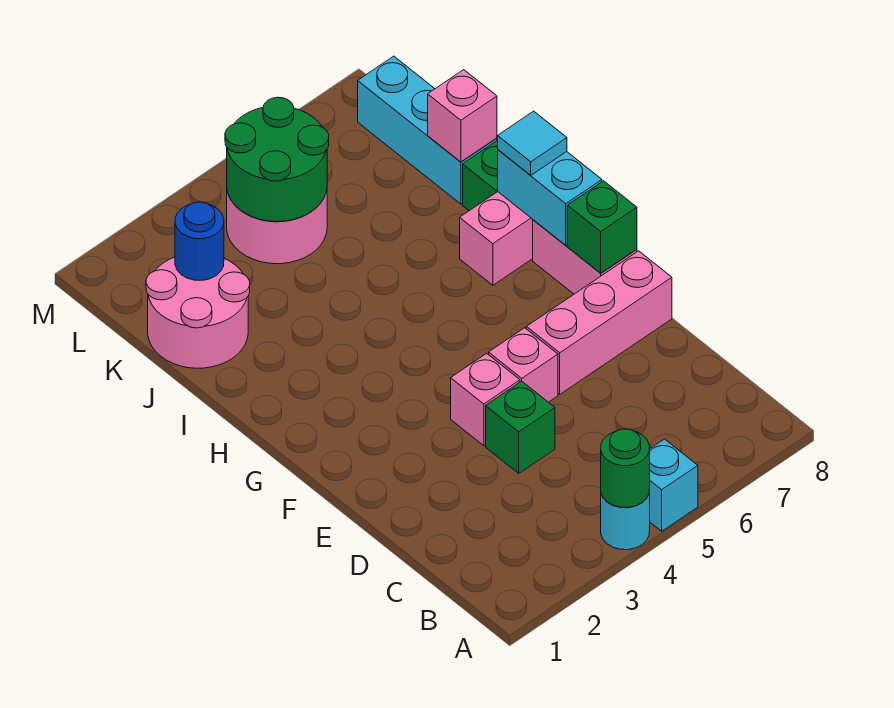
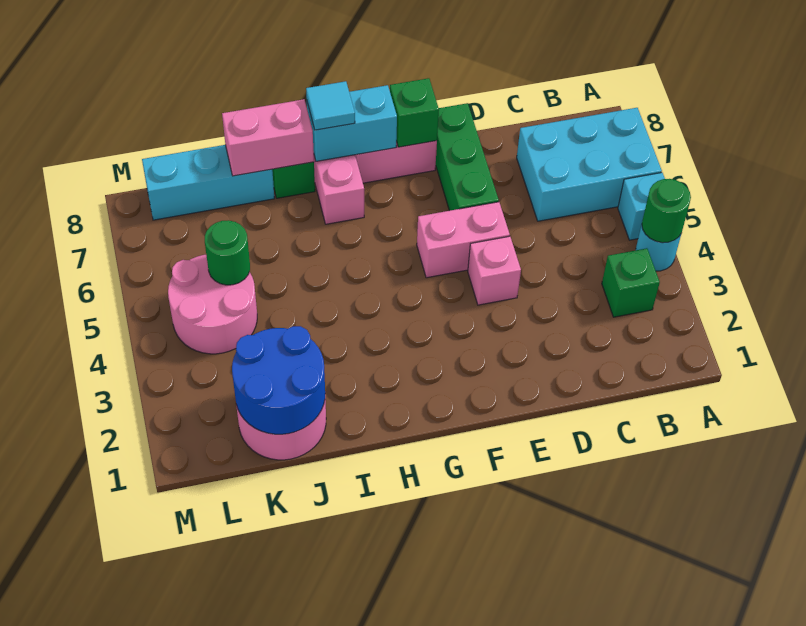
none -> cyan 2x3 brick [517,108,662,221]
green 1x1 brick [486,381,555,473] -> green 1x1 brick moved to [602,248,660,317]
pink 1x1 brick [489,328,558,402] -> pink 1x2 brick [417,202,510,278]
pink 1x3 brick [526,251,672,394] -> green 1x3 brick [436,103,499,211]
pink 1x1 brick [428,70,497,162] -> pink 1x2 brick [222,99,314,176]
blue 1x1 round brick [175,202,224,280] -> blue 2x2 round brick [232,326,325,434]
green 2x2 round brick [225,97,329,222] -> green 1x1 round brick [205,220,250,285]

